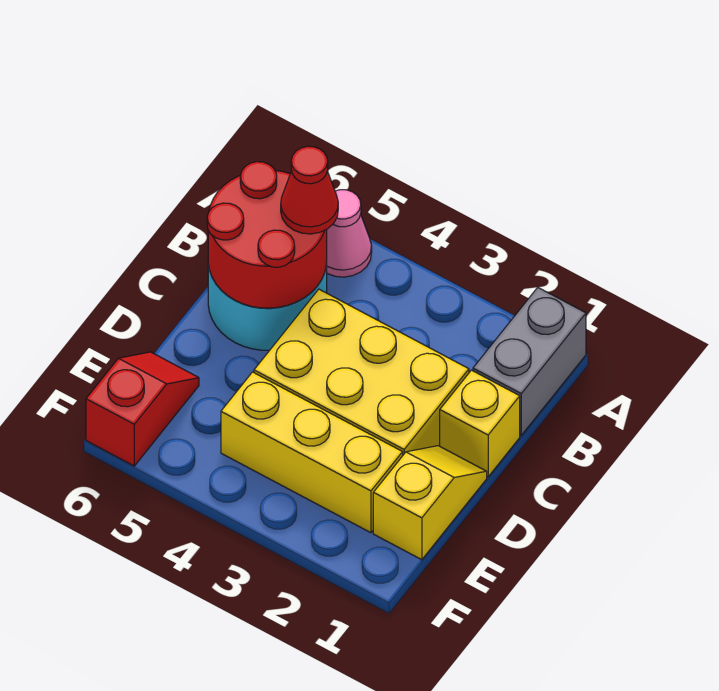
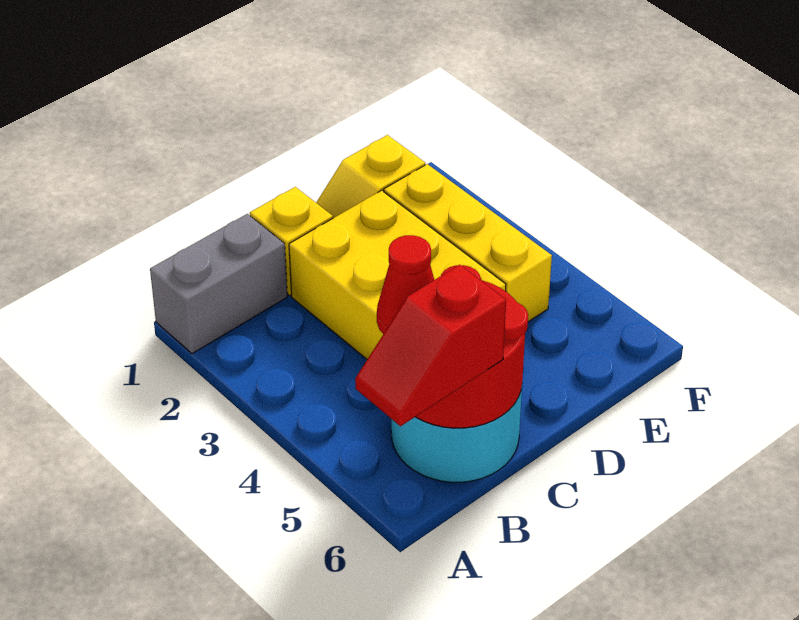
pink 1x1 cone [327,190,372,277] -> none
red 1x2 slope [86,352,199,466] -> red 1x2 slope moved to [355,265,506,426]

